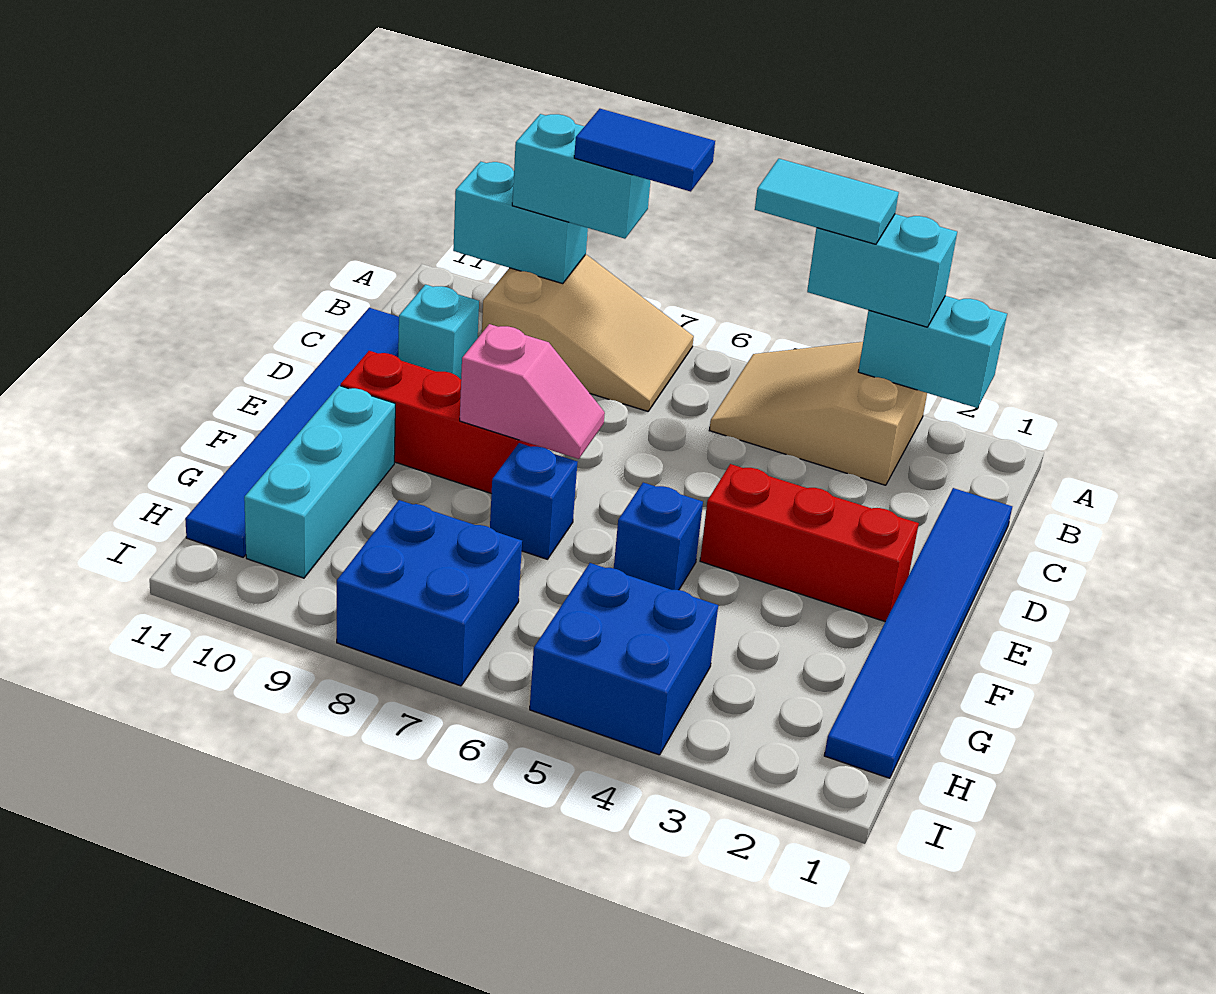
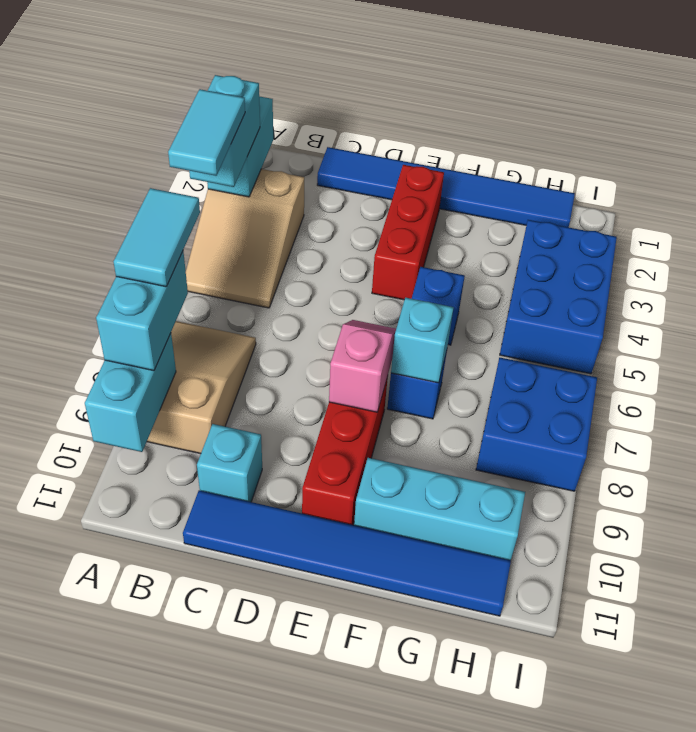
blue 1x2 tile [574,109,715,192] -> cyan 1x2 tile [114,188,200,287]
none -> cyan 1x1 brick [391,297,454,383]
blue 2x2 brick [530,563,718,755] -> blue 2x3 brick [500,220,617,374]

